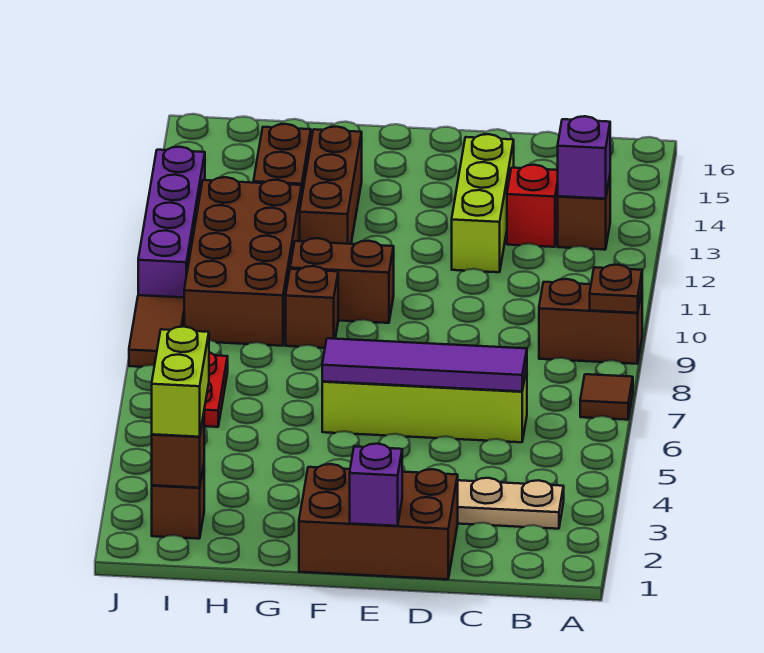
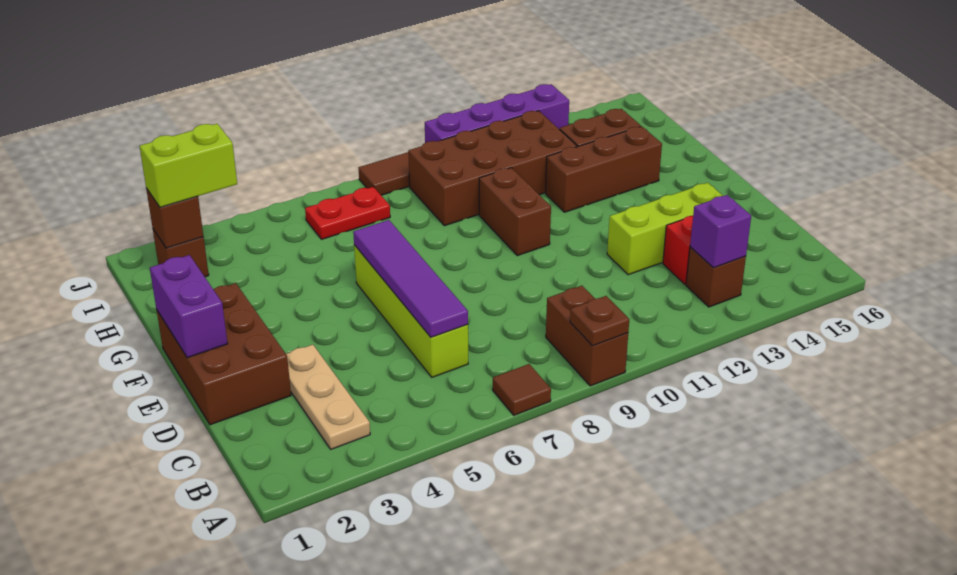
purple 1x1 brick [350,444,402,526] -> purple 1x2 brick [150,255,228,358]
brown 1x1 brick [286,266,338,348] -> none

